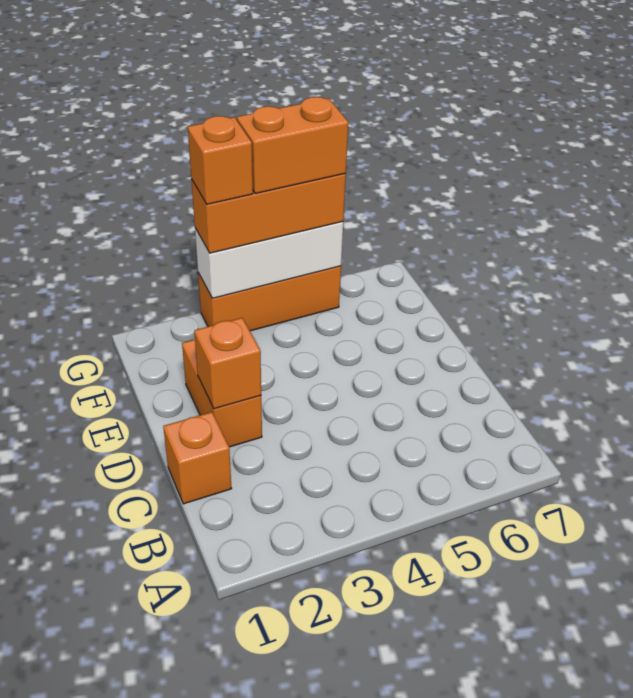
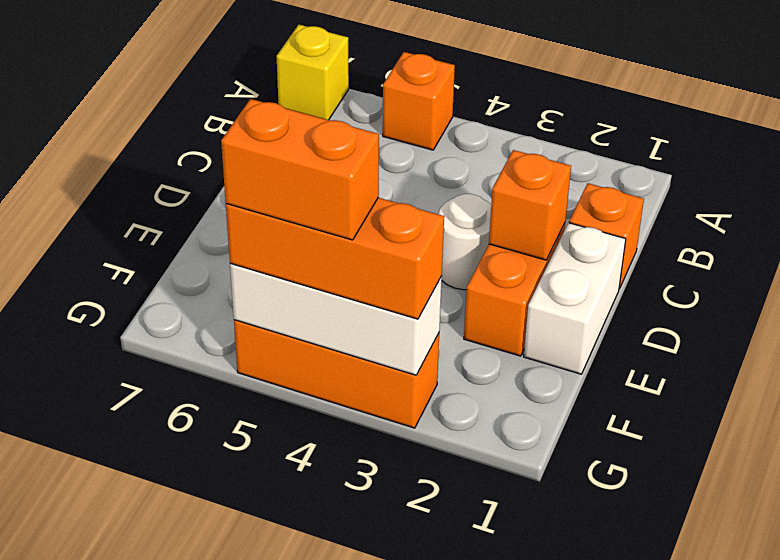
none -> yellow 1x1 brick [277,25,349,120]
none -> white 1x2 brick [524,223,626,374]
none -> white 1x1 round brick [438,194,491,290]
orange 1x1 brick [188,116,253,204] -> orange 1x1 brick moved to [383,52,455,150]

